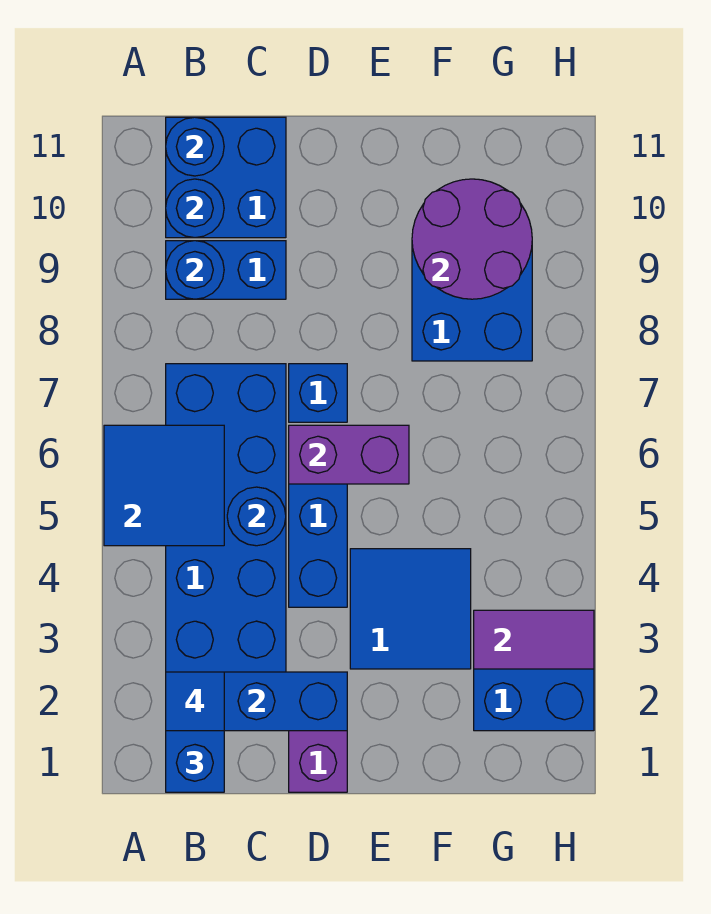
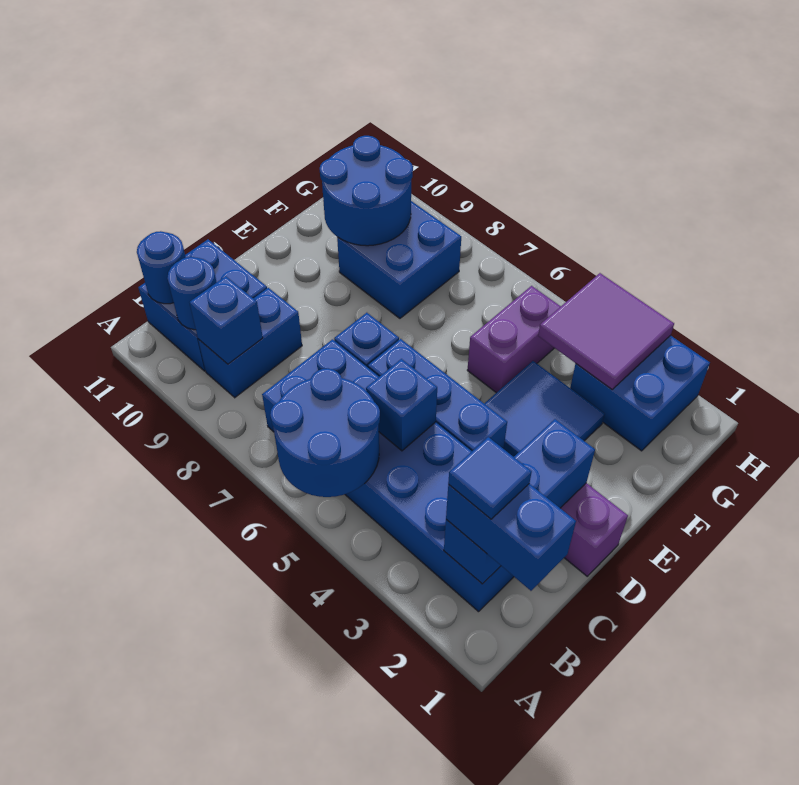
blue 2x2 tile [104,425,224,546] -> blue 2x2 round brick [270,368,380,497]
blue 1x1 round brick [166,241,224,299] -> blue 1x1 brick [189,276,263,364]
blue 1x1 round brick [227,487,286,546] -> blue 1x1 brick [366,359,437,451]
purple 1x2 brick [289,425,409,484] -> purple 1x2 brick moved to [467,286,561,393]
purple 2x2 round brick [412,179,532,299] -> blue 2x2 round brick [320,136,413,246]
purple 1x2 tile [474,610,594,669] -> purple 2x2 tile [538,273,674,389]

